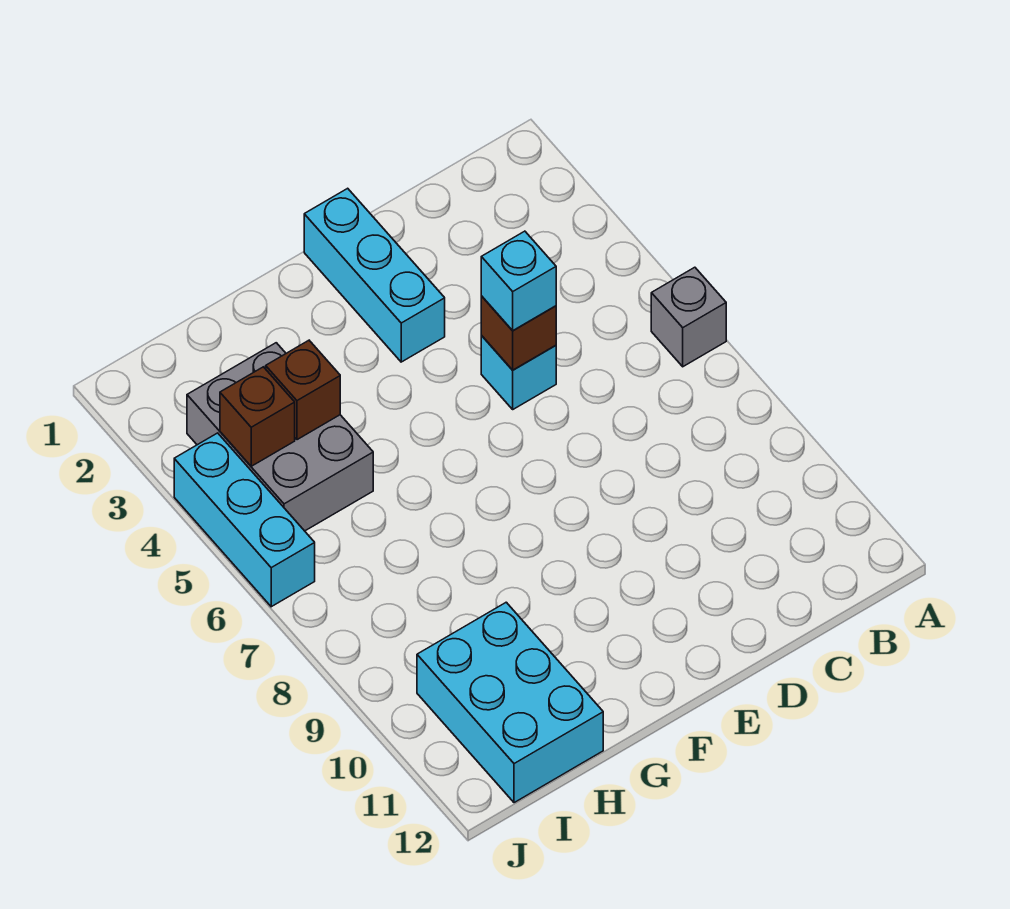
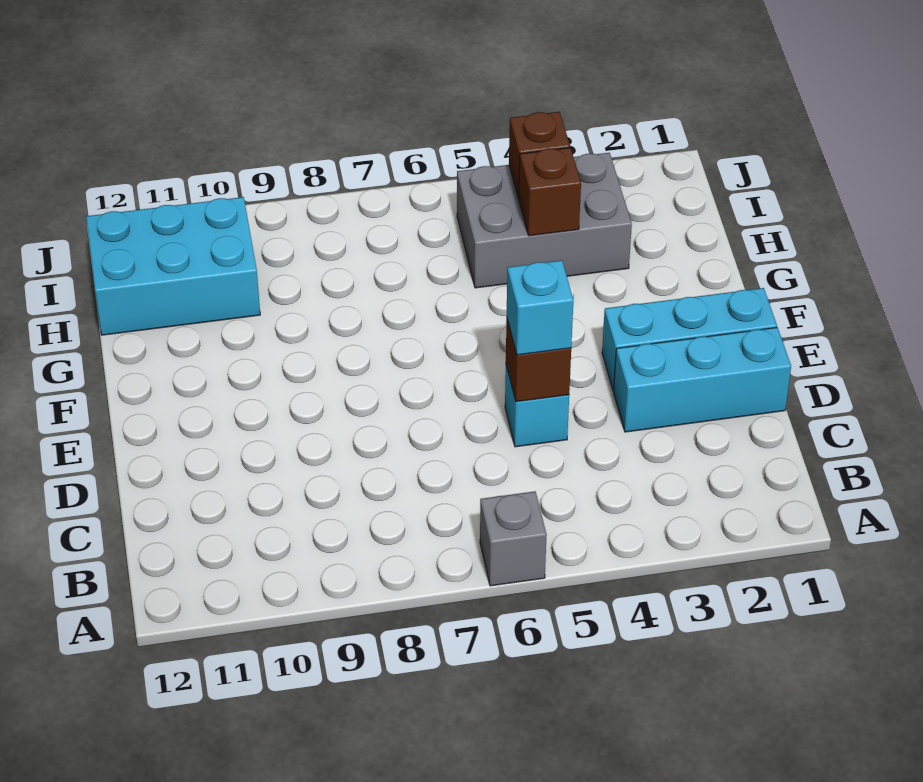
cyan 1x3 brick [174,433,315,607] -> cyan 1x3 brick moved to [614,327,791,432]

